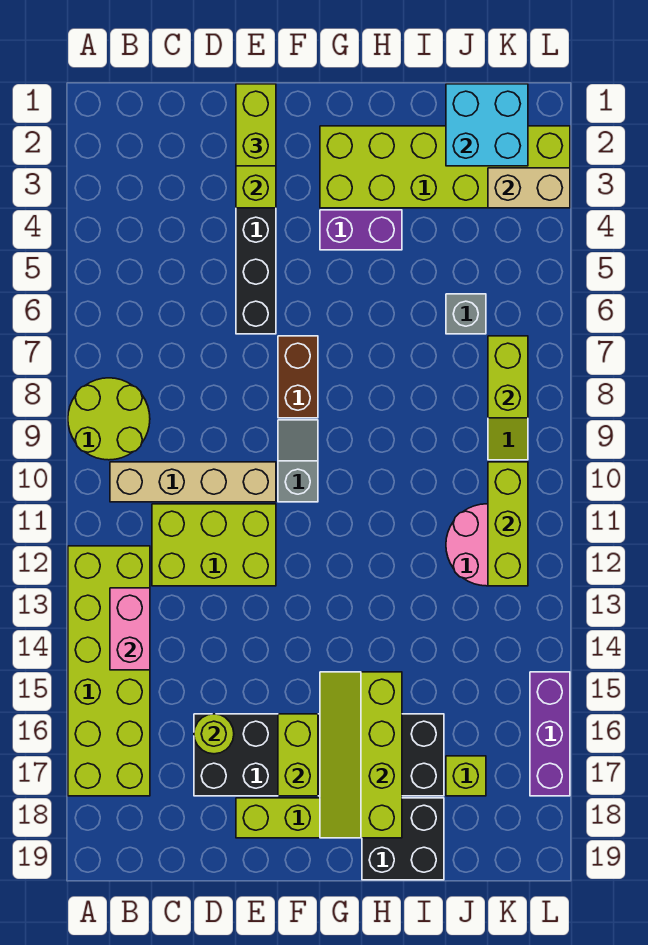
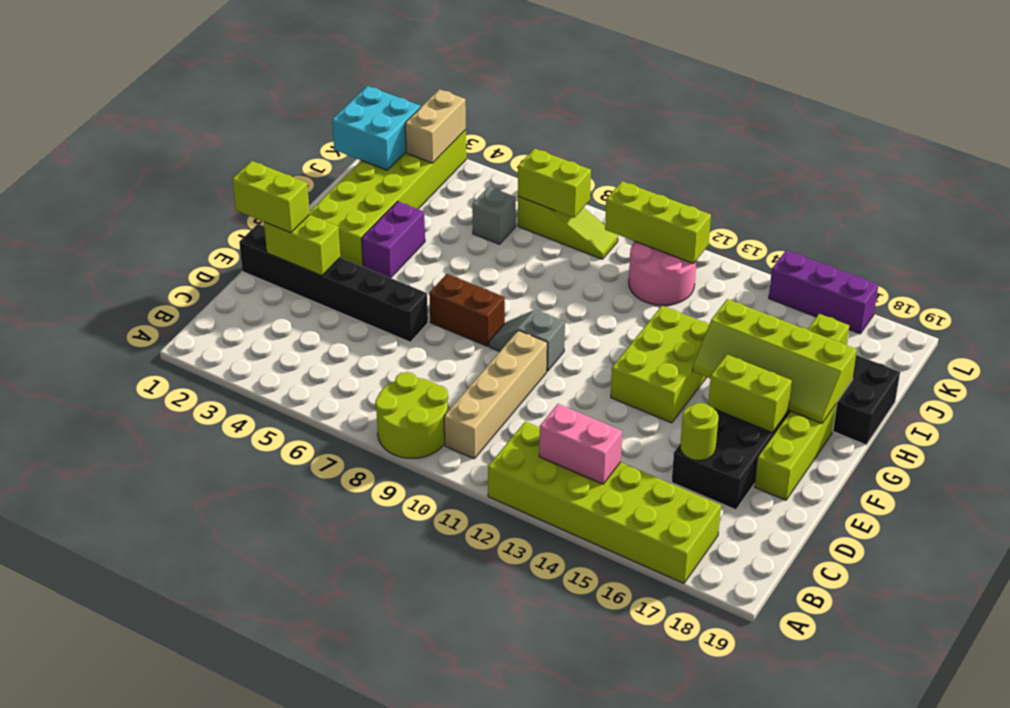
lime 2x3 brick [152,504,276,586] -> lime 2x3 brick moved to [611,306,709,423]

